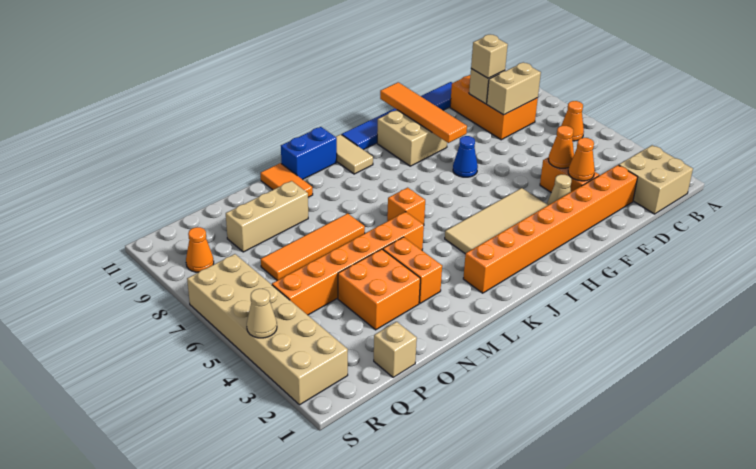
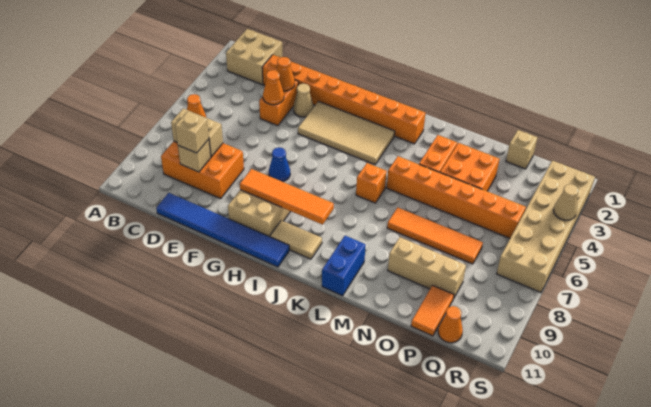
orange 2x3 brick [450,75,538,140] -> orange 2x3 brick turned to [161,141,244,199]
orange 1x4 tile [380,82,467,143] -> orange 1x4 tile turned to [240,169,334,225]
tan 1x2 tile [336,134,373,174] -> tan 1x2 tile turned to [270,220,322,259]
blue 1x2 brick [281,127,337,180] -> blue 1x2 brick turned to [322,236,366,296]
orange 1x2 tile [261,163,313,197] -> orange 1x2 tile moved to [411,285,454,336]
orange 1x1 cone [186,227,214,272] -> orange 1x1 cone moved to [438,306,463,343]

